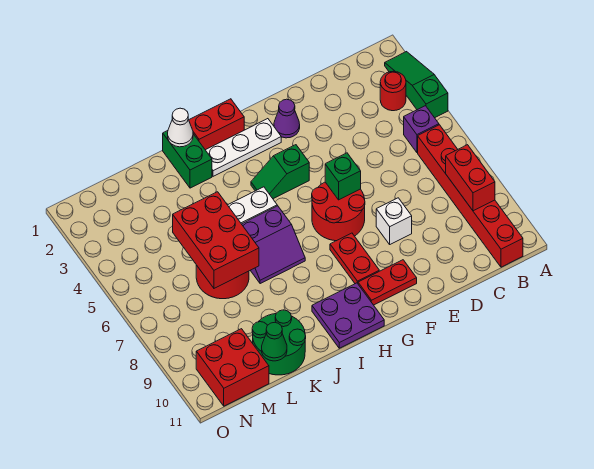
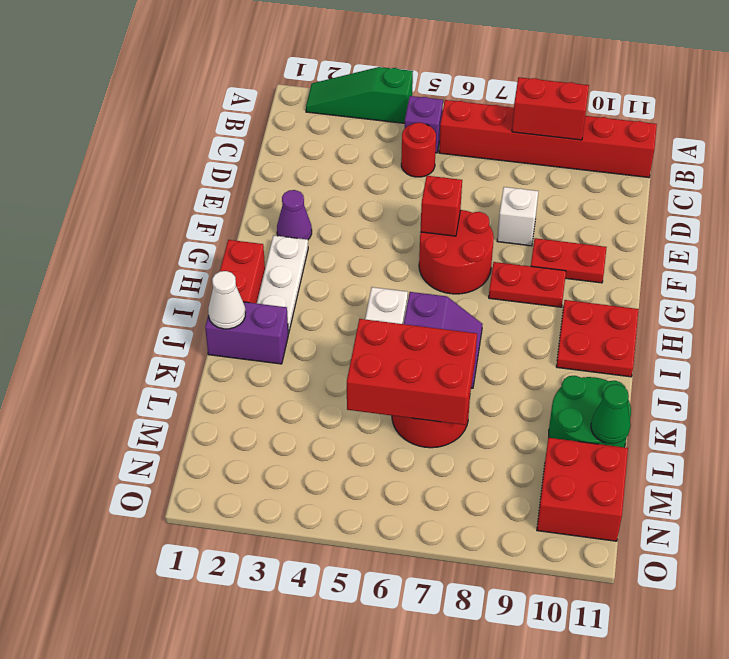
red 1x1 round brick [380,71,406,111] -> red 1x1 round brick moved to [401,123,436,177]
green 1x1 brick [325,153,361,200] -> red 1x1 brick [421,176,462,236]
red 1x2 plate [358,260,417,305] -> red 1x2 plate turned to [531,238,607,283]
green 1x2 slope [251,145,309,199] -> none
purple 2x2 plate [312,283,384,348] -> red 2x2 plate [556,300,639,377]
green 1x2 brick [163,131,212,188] -> purple 1x2 brick [205,302,288,364]

